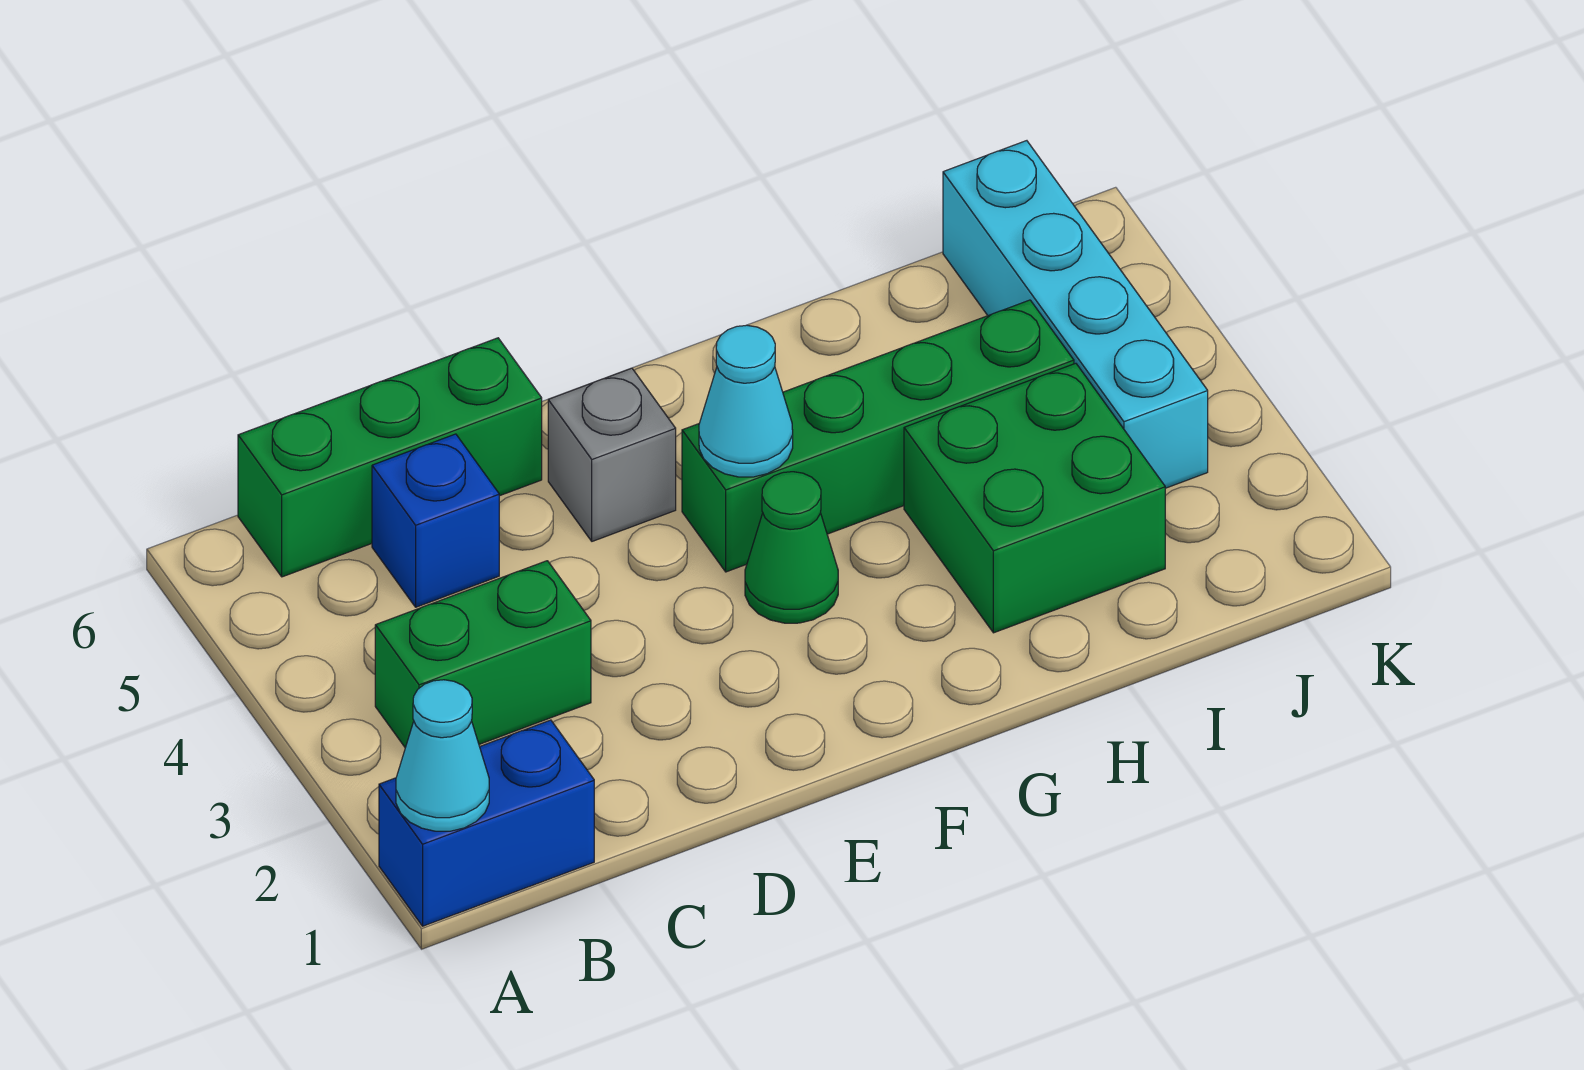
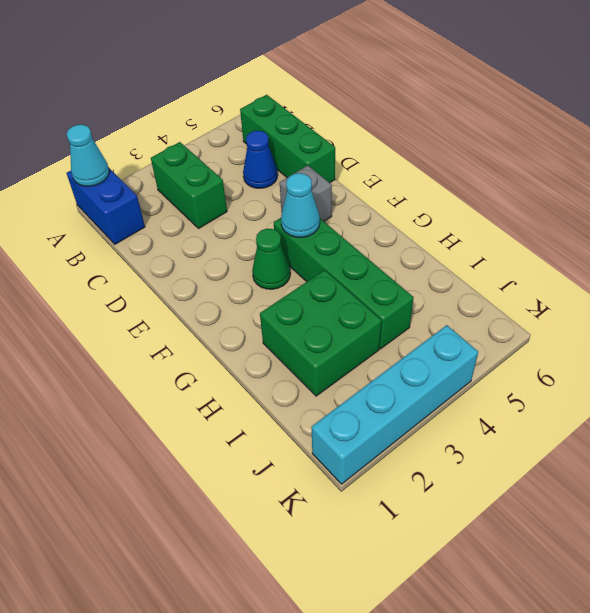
blue 1x1 brick [372,434,499,607] -> blue 1x1 cone [243,131,278,188]
cyan 1x4 brick [943,141,1208,488] -> cyan 1x4 brick moved to [311,325,478,484]

